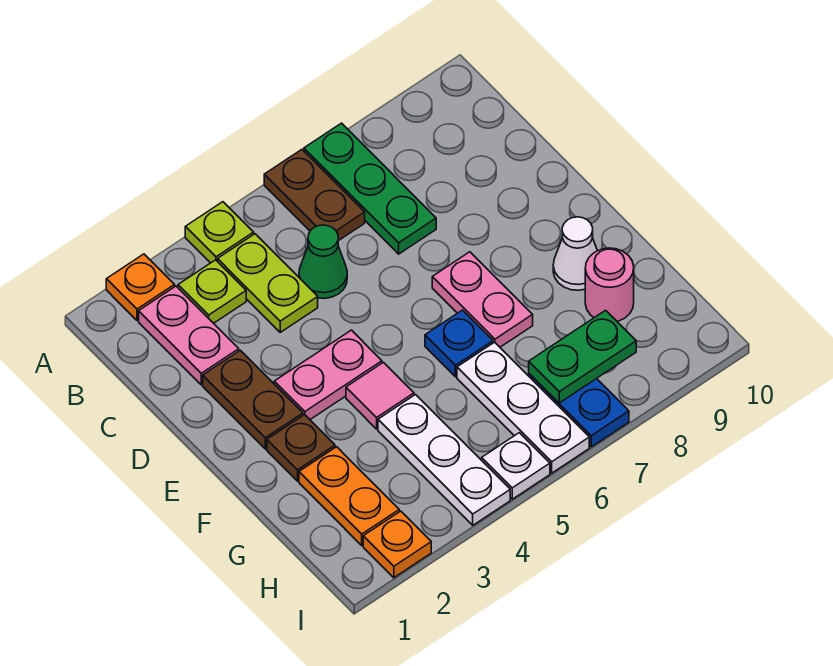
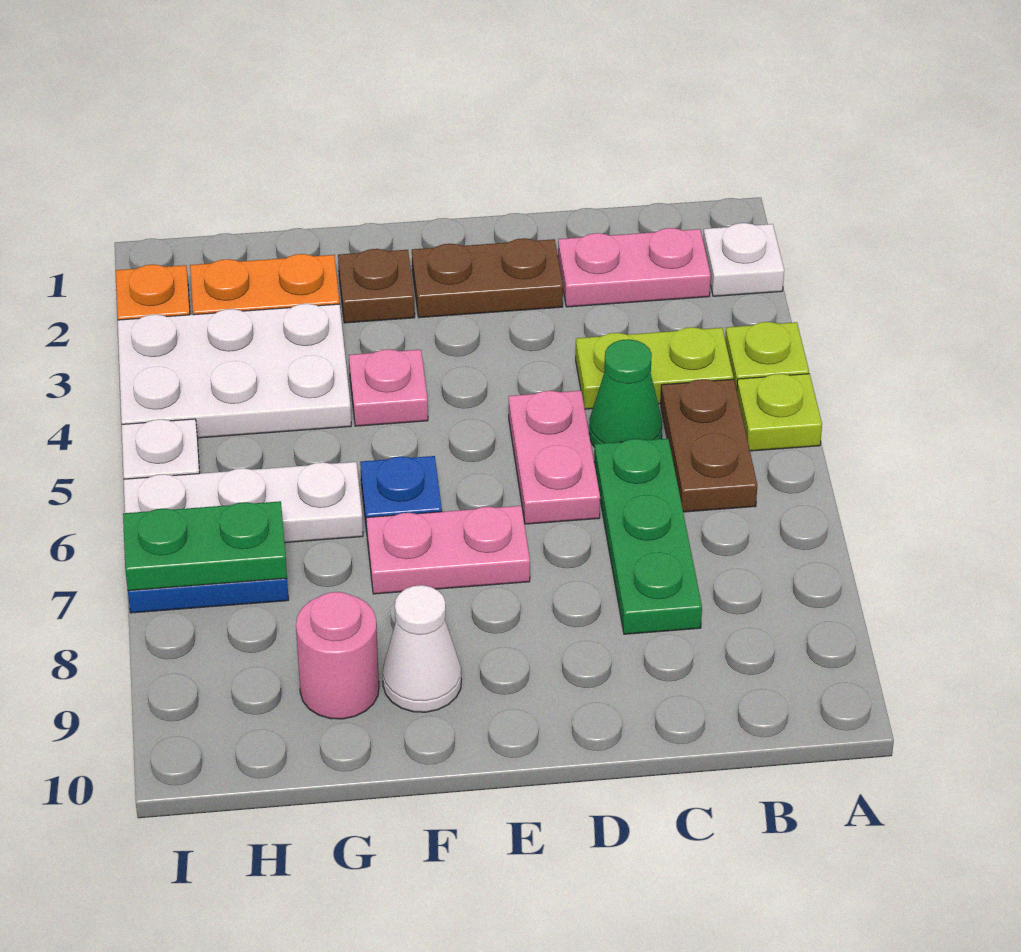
orange 1x1 plate [106,254,175,320] -> white 1x1 plate [703,223,784,296]
brown 1x2 plate [264,150,365,241] -> brown 1x2 plate turned to [661,379,757,512]
green 1x3 plate [304,123,436,254] -> green 1x3 plate turned to [594,438,702,634]
lime 1x1 plate [178,260,246,323] -> lime 1x1 plate moved to [737,374,822,451]
pink 1x2 plate [274,330,382,419] -> pink 1x2 plate moved to [509,391,600,524]
pink 1x1 tile [346,362,414,429] -> pink 1x1 plate [349,349,428,426]
white 1x3 plate [378,395,510,525] -> white 2x3 plate [118,304,351,438]
green 1x2 plate [529,310,636,403] -> green 1x2 plate turned to [123,501,287,591]

